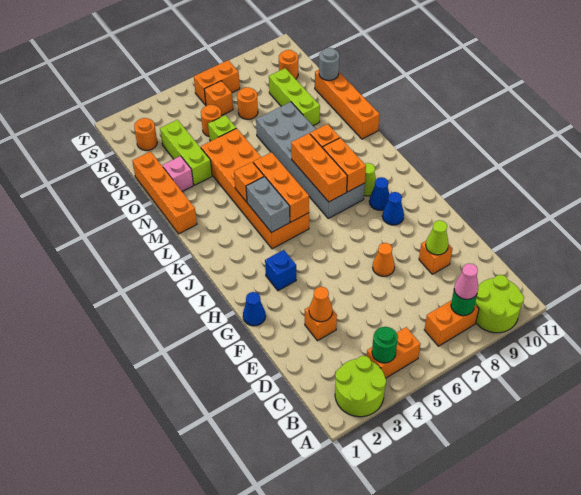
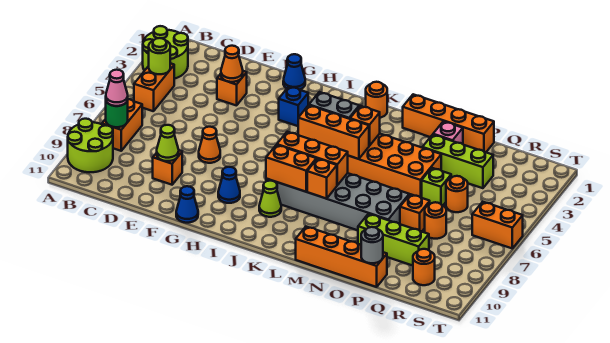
green 1x1 round brick [372,327,398,363] -> lime 1x1 round brick [149,38,170,74]
blue 1x1 cone [369,177,389,210] -> blue 1x1 cone moved to [176,186,198,223]
orange 1x1 round brick [134,118,157,150] -> orange 1x1 round brick moved to [366,82,387,118]
orange 1x1 brick [204,81,233,116] -> orange 1x1 brick moved to [400,194,430,232]
orange 1x2 brick [194,60,240,105] -> orange 1x2 brick turned to [472,202,523,248]

